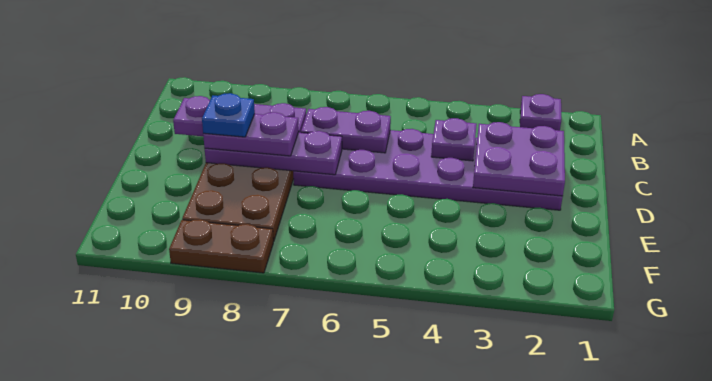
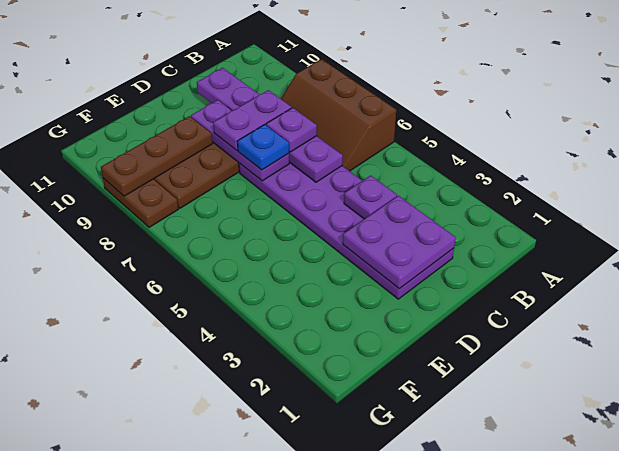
purple 1x1 plate [520,94,561,131] -> purple 1x1 plate moved to [266,108,317,152]
none -> brown 2x3 slope [281,59,396,171]
purple 1x2 plate [203,112,299,156] -> purple 1x2 plate turned to [213,90,292,150]
blue 1x1 plate [202,93,255,137] -> blue 1x1 plate moved to [237,125,289,170]
none -> brown 1x3 plate [101,116,213,196]

